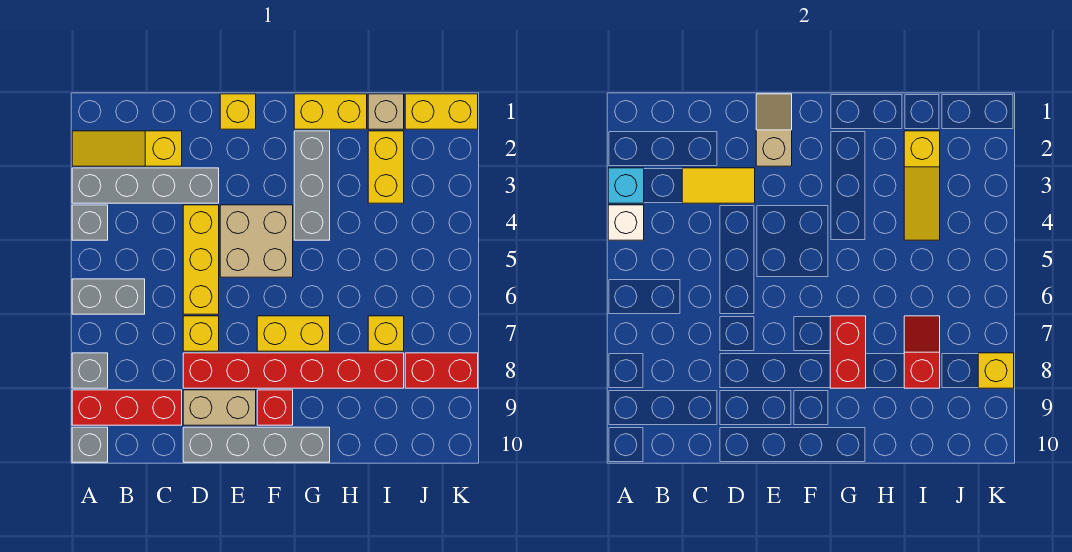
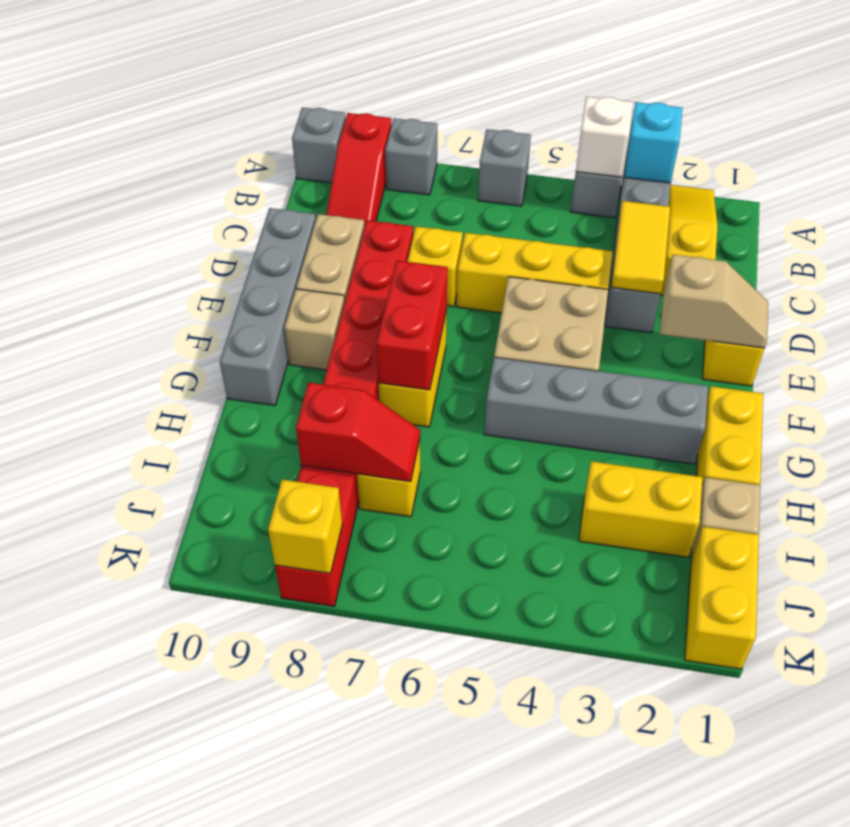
grey 1x2 brick [72,279,145,314] -> grey 1x1 brick [478,129,531,206]
red 1x3 brick [72,390,182,425] -> red 1x3 slope [326,113,391,227]
red 1x1 brick [257,390,293,425] -> tan 1x1 brick [284,289,345,370]
grey 1x3 brick [294,131,330,240] -> grey 1x4 brick [484,357,708,464]
red 1x2 brick [830,316,866,388] -> red 1x2 brick turned to [377,261,448,390]
yellow 1x3 slope [904,131,940,240] -> none

